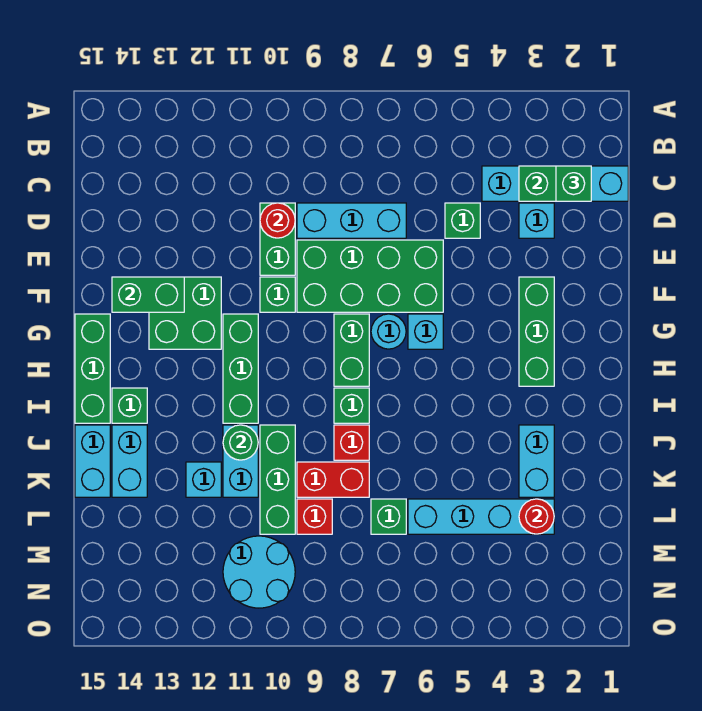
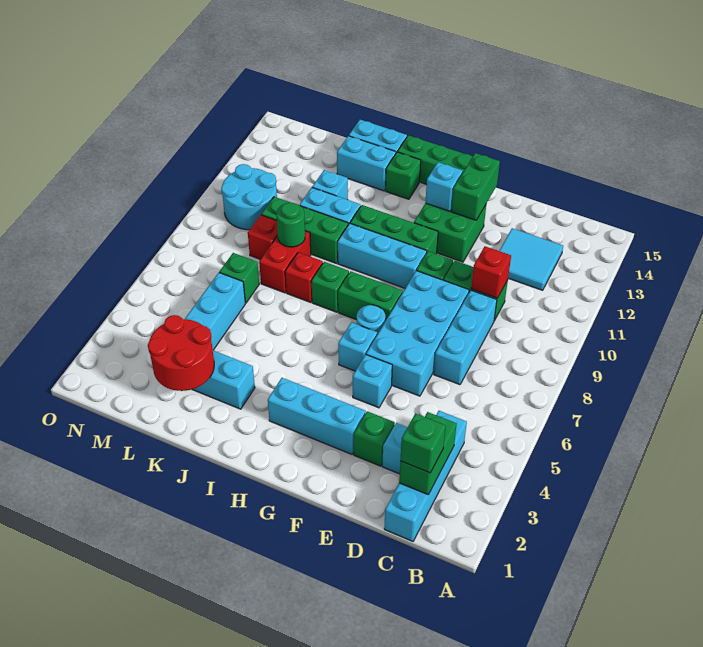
none -> cyan 2x2 tile [499,228,563,290]
green 1x1 brick [445,203,480,238] -> green 1x1 brick moved to [354,411,395,466]
red 1x1 round brick [260,203,295,238] -> red 1x1 brick [471,246,511,298]
green 2x4 brick [297,240,443,312] -> cyan 2x4 brick [366,271,469,396]
green 1x3 brick [519,277,554,386] -> cyan 1x3 brick [268,378,366,454]
none -> cyan 1x1 brick [353,355,392,408]
none -> cyan 1x3 brick [338,224,427,288]
none -> cyan 1x1 brick [425,162,463,211]
green 1x1 round brick [223,425,258,460] -> green 1x1 round brick moved to [276,203,305,247]
red 1x1 round brick [519,499,554,534] -> red 2x2 round brick [148,315,214,391]

